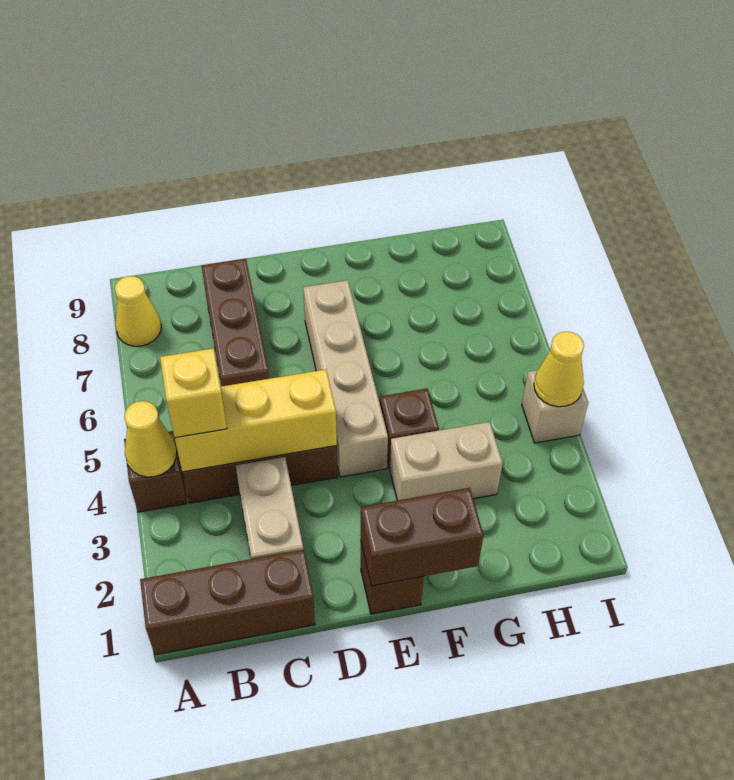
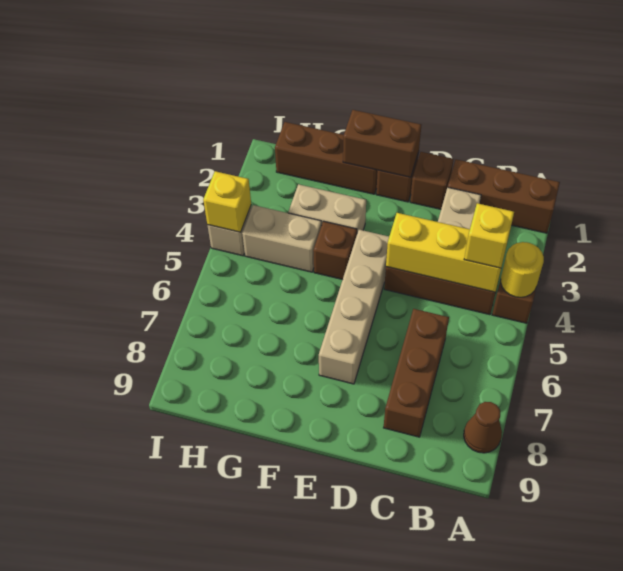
yellow 1x1 cone [124,401,177,477] -> yellow 1x1 round brick [501,242,544,297]
yellow 1x1 cone [115,276,161,346] -> brown 1x1 cone [464,402,502,453]
none -> brown 1x1 brick [410,152,453,209]
none -> brown 1x3 brick [275,122,378,194]
none -> tan 1x2 brick [242,205,322,272]
yellow 1x1 cone [534,332,584,407] -> yellow 1x1 brick [203,171,251,232]

